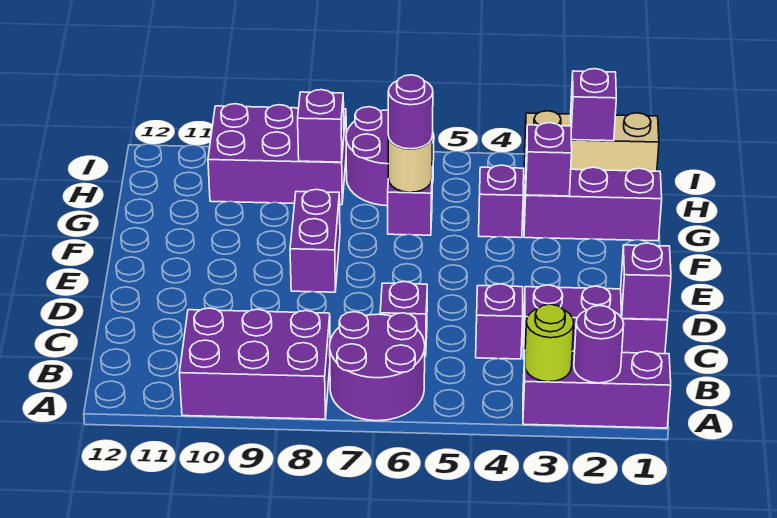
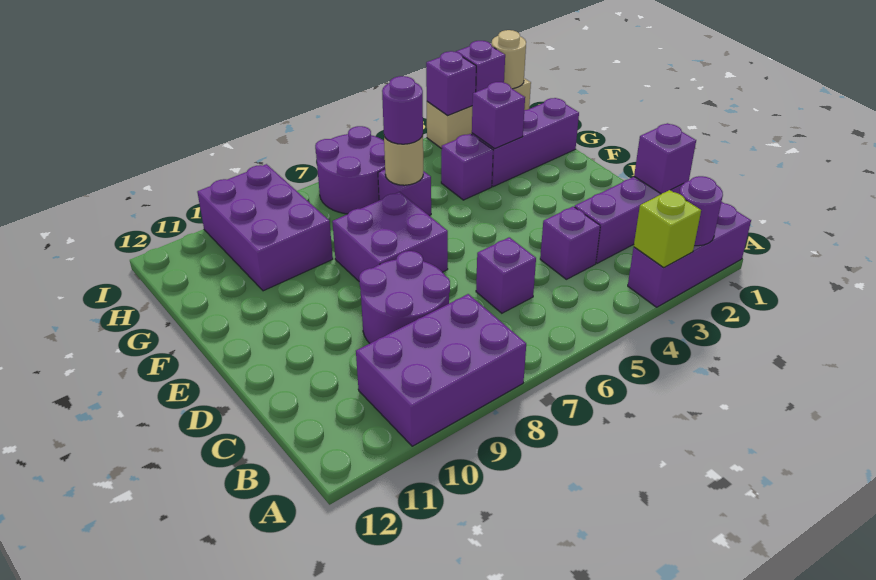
lime 1x1 round brick [525,304,574,382] -> lime 1x1 brick [634,190,701,268]
purple 2x2 round brick [330,312,425,421] -> purple 2x2 round brick moved to [359,251,450,343]
purple 1x2 brick [290,190,340,292] -> purple 2x2 brick [332,192,448,281]
purple 2x3 brick [208,104,346,205] -> purple 2x3 brick turned to [197,164,333,291]
purple 1x1 brick [298,90,344,162] -> purple 1x1 brick moved to [426,51,476,116]
none -> tan 1x1 round brick [492,30,526,89]

